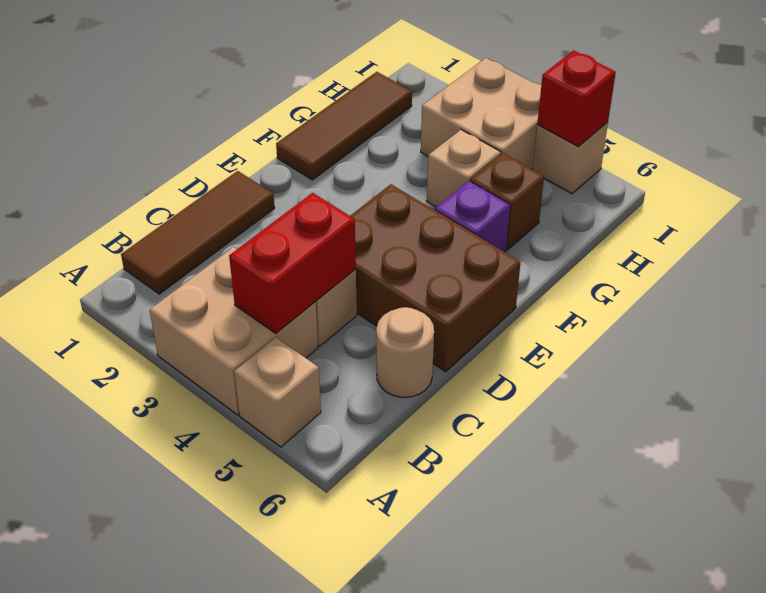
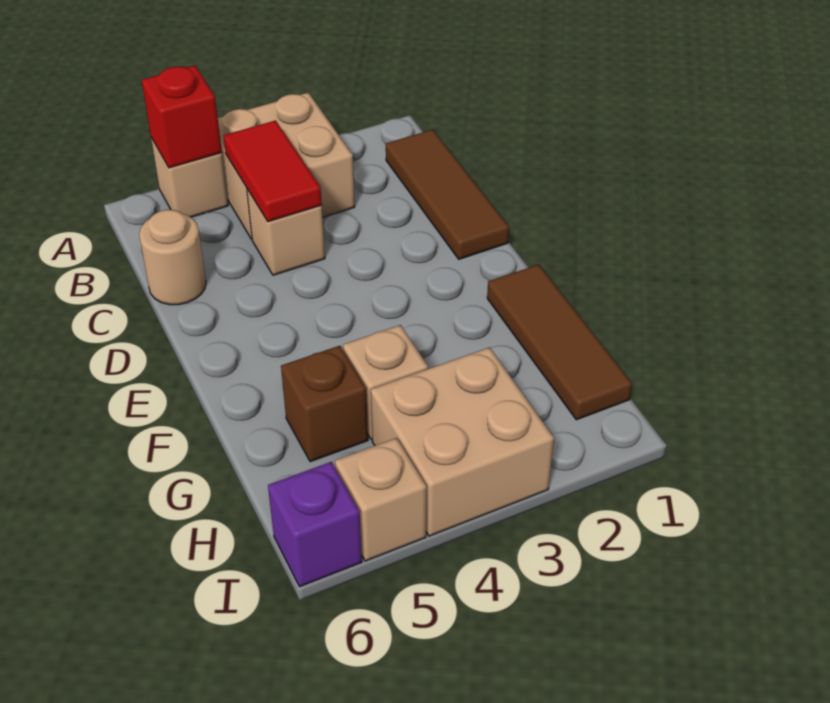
red 1x2 brick [229,193,356,333] -> red 1x2 tile [223,120,322,222]
brown 2x3 brick [350,184,521,372] -> none
purple 1x1 brick [435,181,510,252] -> purple 1x1 brick moved to [268,462,362,587]
red 1x1 brick [537,50,616,147] -> red 1x1 brick moved to [142,65,222,168]

